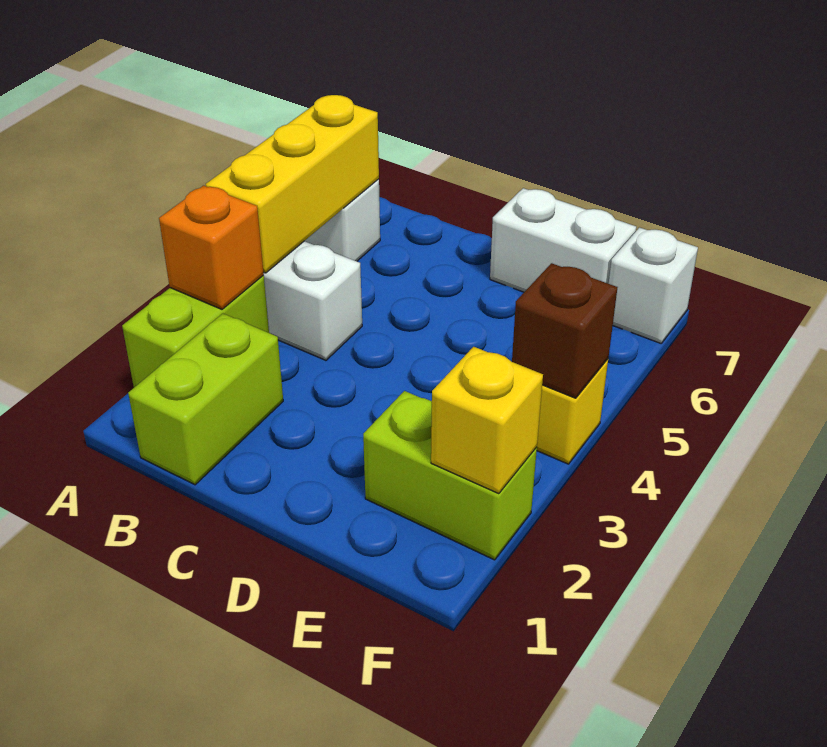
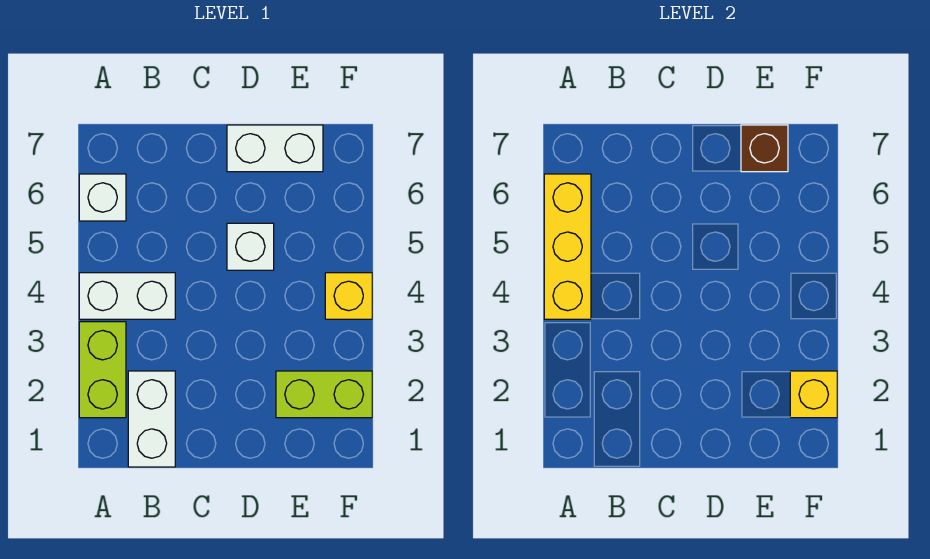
orange 1x1 brick [159,186,264,309] -> none
lime 1x2 brick [128,314,283,485] -> white 1x2 brick [128,371,175,467]
brown 1x1 brick [512,263,617,398] -> brown 1x1 brick moved to [741,125,788,172]
white 1x1 brick [609,228,698,343] -> white 1x1 brick moved to [227,223,274,270]

